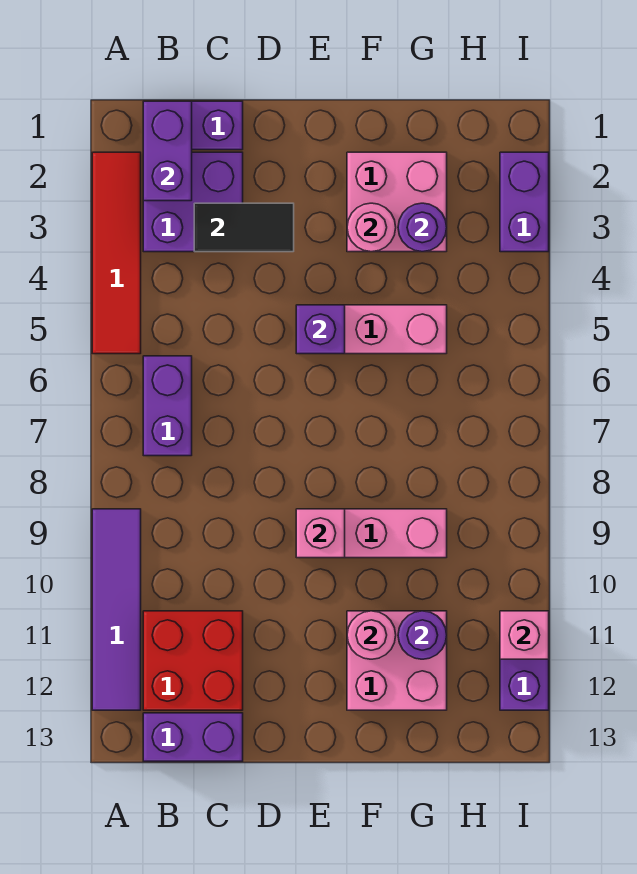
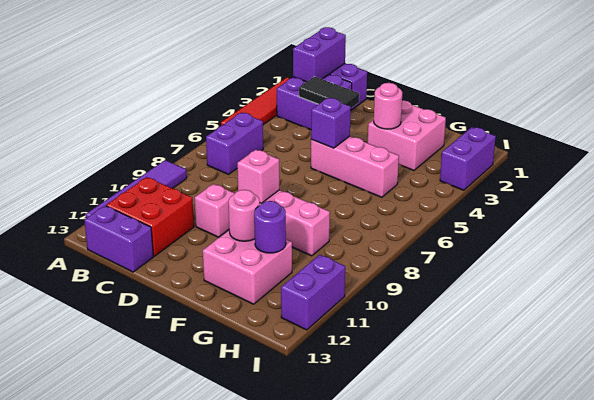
purple 1x1 round brick [398,203,447,252] -> none
pink 1x1 brick [500,611,549,659] -> pink 1x1 brick moved to [195,184,235,237]

